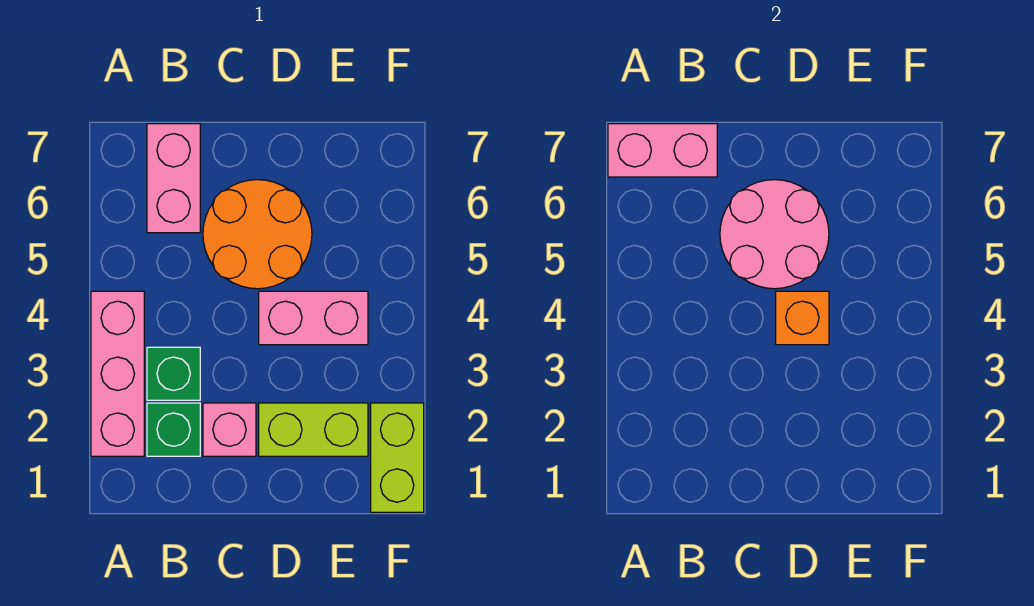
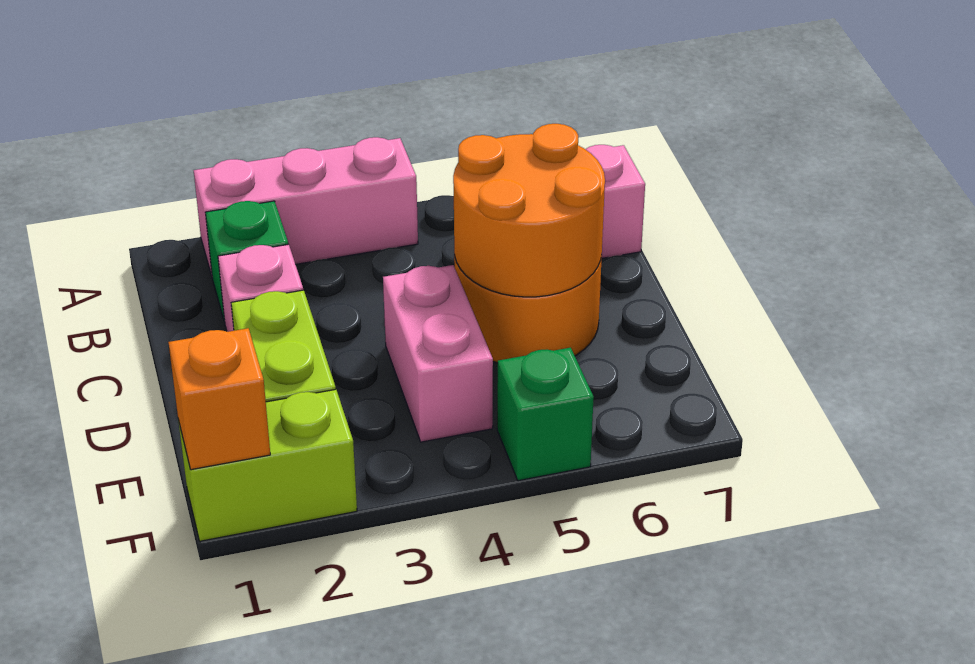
pink 1x2 brick [608,124,717,177] -> none
green 1x1 brick [147,347,200,400] -> green 1x1 brick moved to [497,348,594,481]
pink 2x2 round brick [720,180,829,289] -> orange 2x2 round brick [453,124,605,297]
orange 1x1 brick [776,291,829,345] -> orange 1x1 brick moved to [168,328,270,470]

